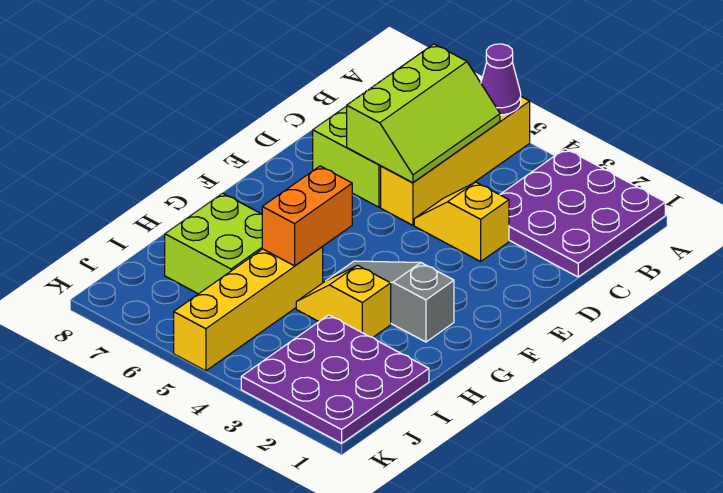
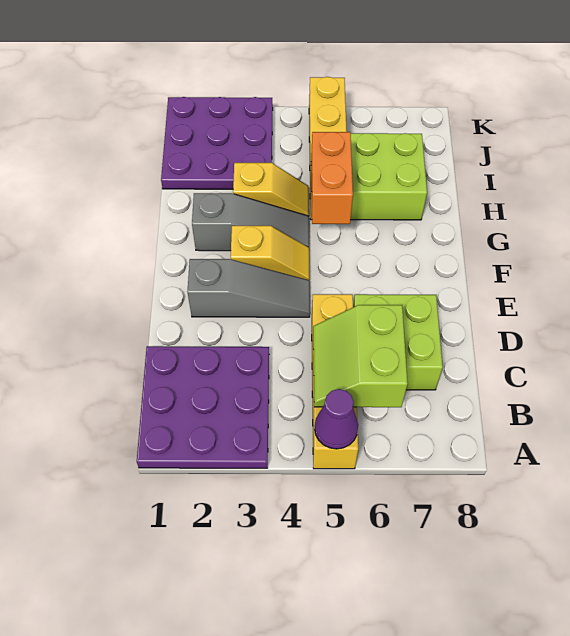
lime 2x3 slope [347,44,500,183] -> lime 2x2 slope [313,305,408,407]
yellow 1x2 slope [414,182,509,261] -> yellow 1x2 slope moved to [231,226,309,280]
none -> grey 1x3 slope [187,259,310,317]

